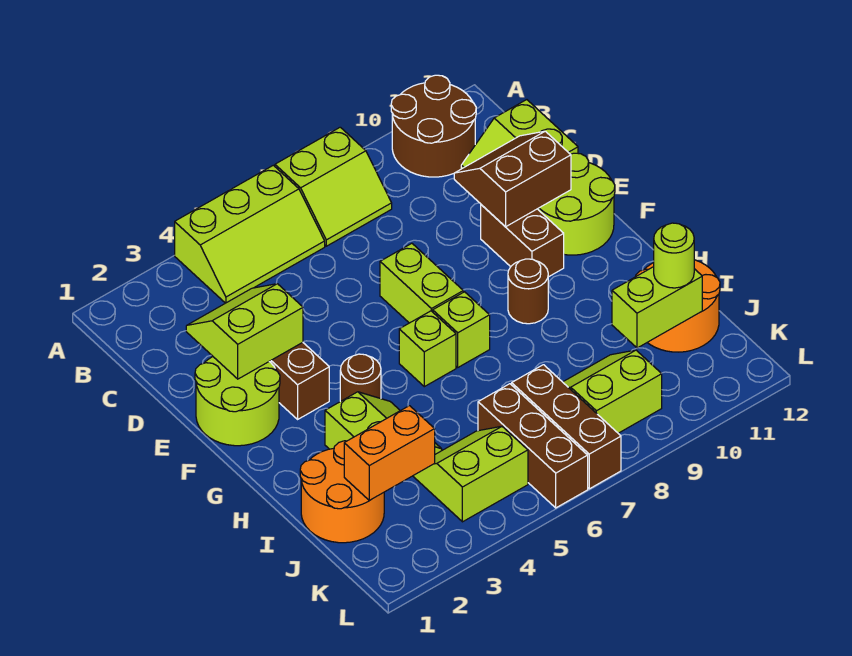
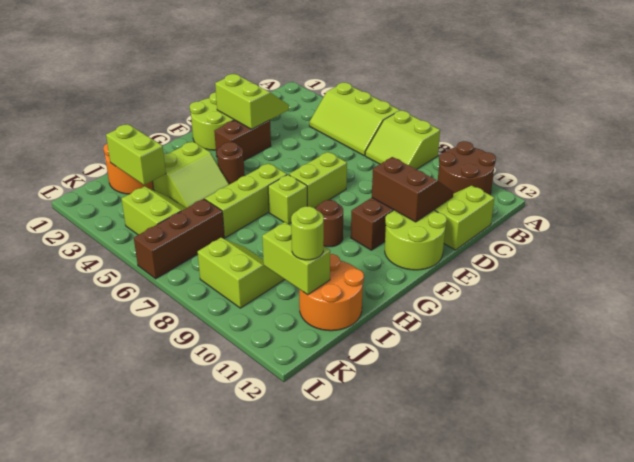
lime 1x1 brick [399,311,456,387] -> lime 1x3 brick [205,163,287,238]
orange 1x2 brick [344,406,435,500] -> lime 1x2 brick [106,124,166,185]
brown 1x3 brick [512,365,621,489] -> none

